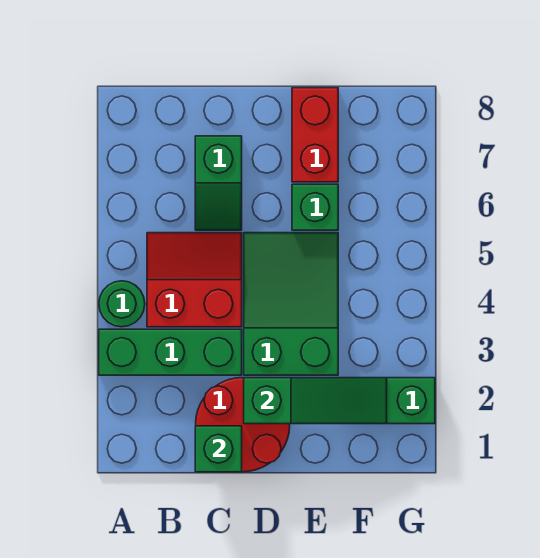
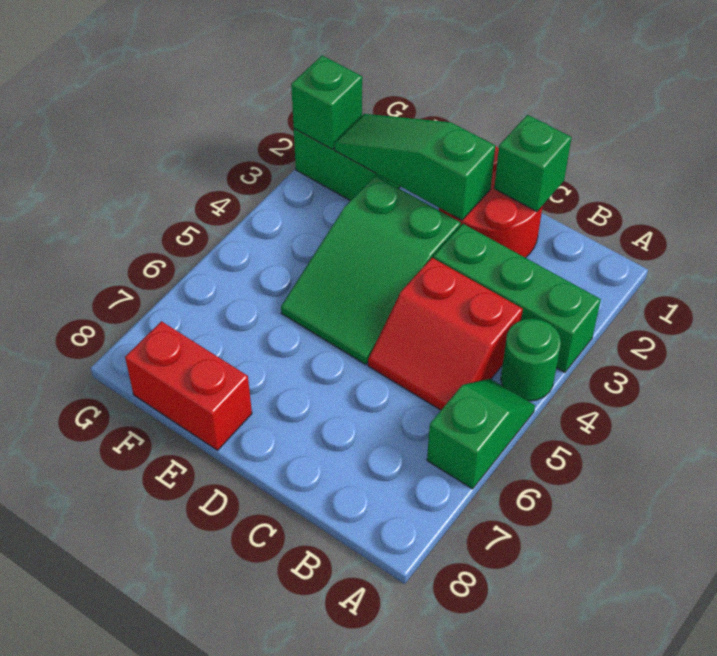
green 1x2 slope [195,136,242,230] -> green 1x2 slope moved to [427,379,535,489]
green 1x1 brick [292,184,338,230] -> green 1x1 brick moved to [291,56,362,149]
red 1x2 brick [292,88,338,182] -> red 1x2 brick turned to [125,321,252,450]

